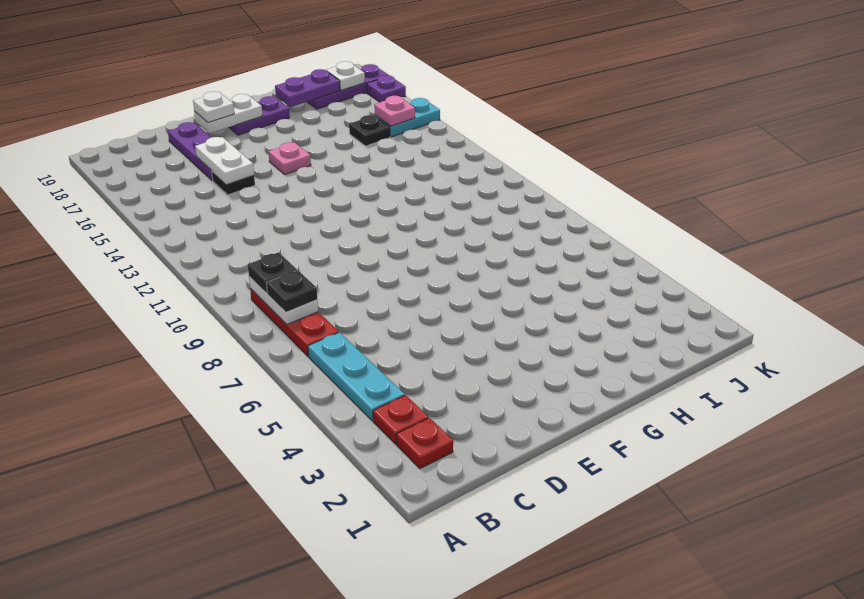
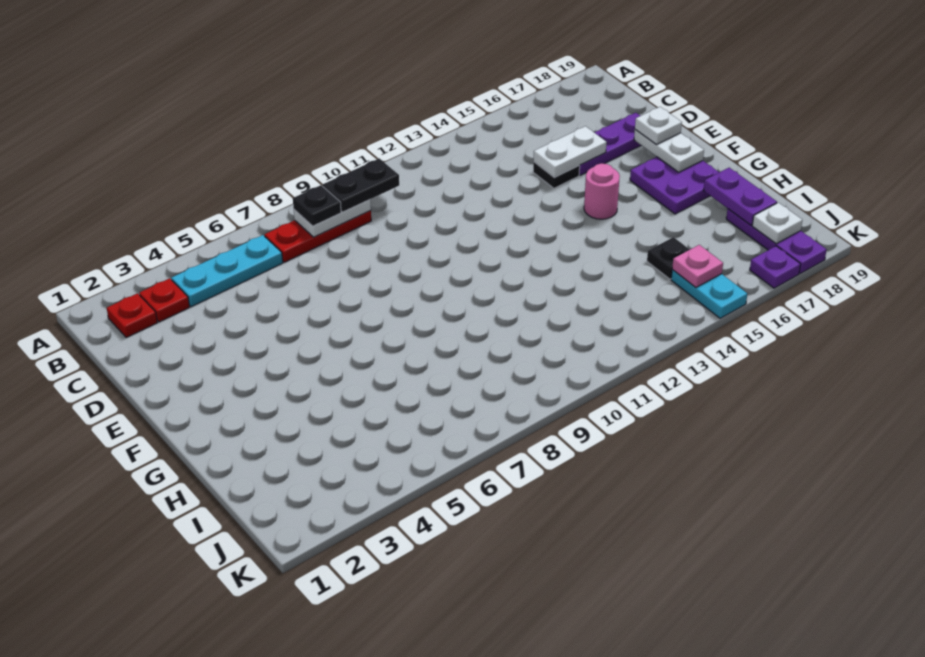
black 1x1 plate [248,252,297,293] -> black 1x2 plate [323,158,399,212]
pink 1x1 plate [269,142,311,175] -> pink 1x1 round brick [584,163,620,219]
purple 1x2 plate [229,96,290,135] -> purple 2x2 plate [630,157,719,214]

